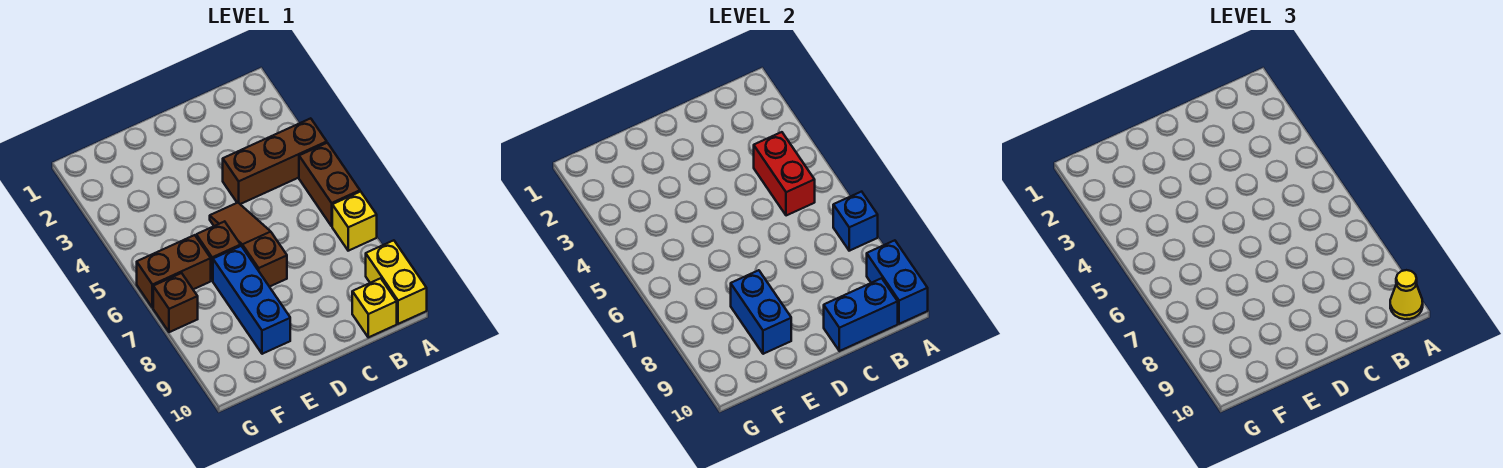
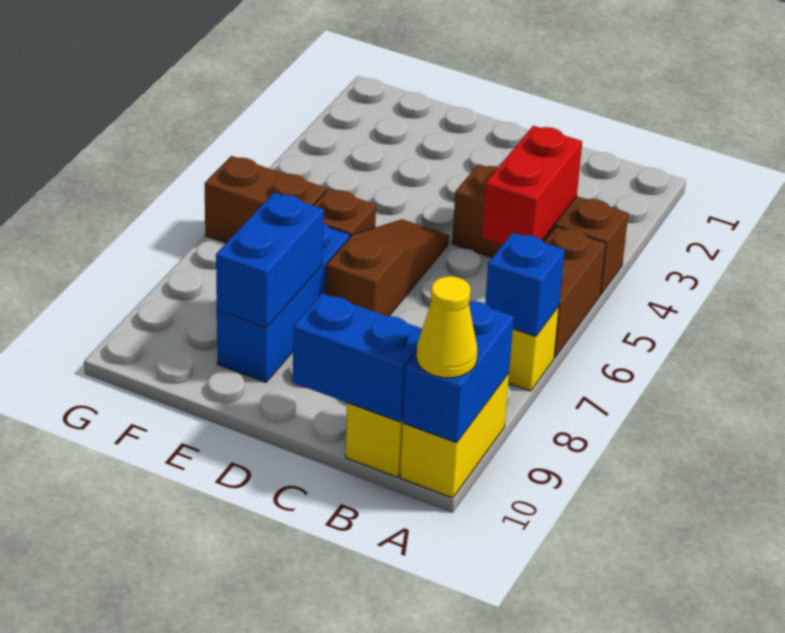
brown 1x1 brick [153,273,198,332] -> none

